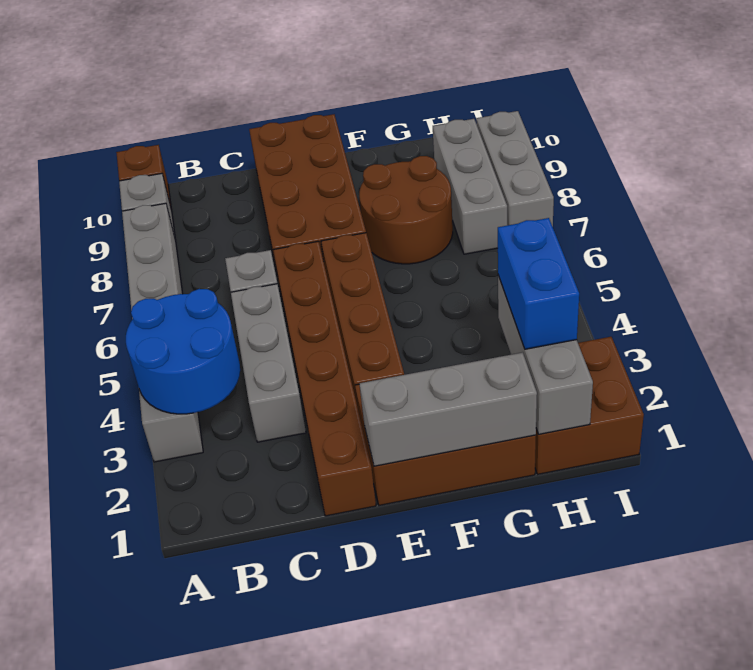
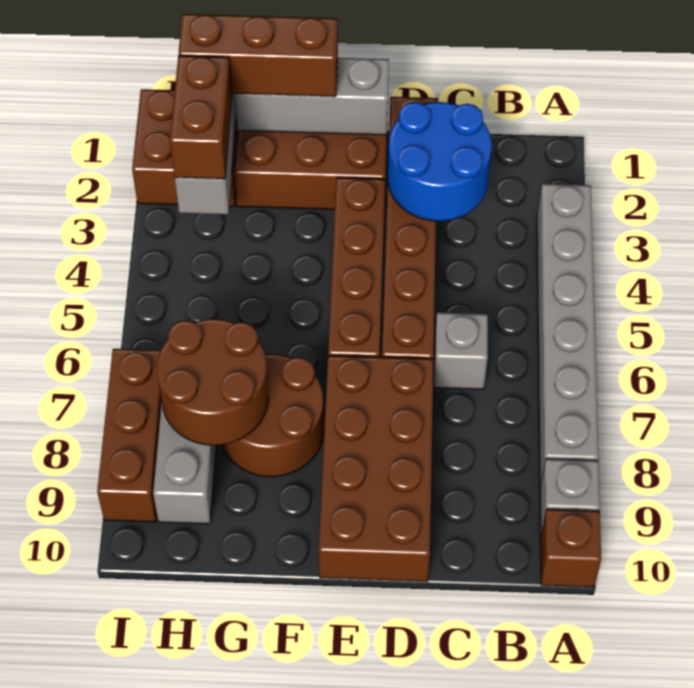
blue 2x2 round brick [126,289,240,414] -> blue 2x2 round brick moved to [388,102,492,221]
grey 1x3 brick [231,284,306,442] -> none
none -> brown 1x3 brick [178,14,338,97]
none -> brown 2x2 round brick [157,319,269,445]
blue 1x2 brick [498,218,579,349] -> brown 1x2 brick [170,56,232,179]
grey 1x3 brick [476,111,554,227] -> brown 1x3 brick [97,349,162,522]

